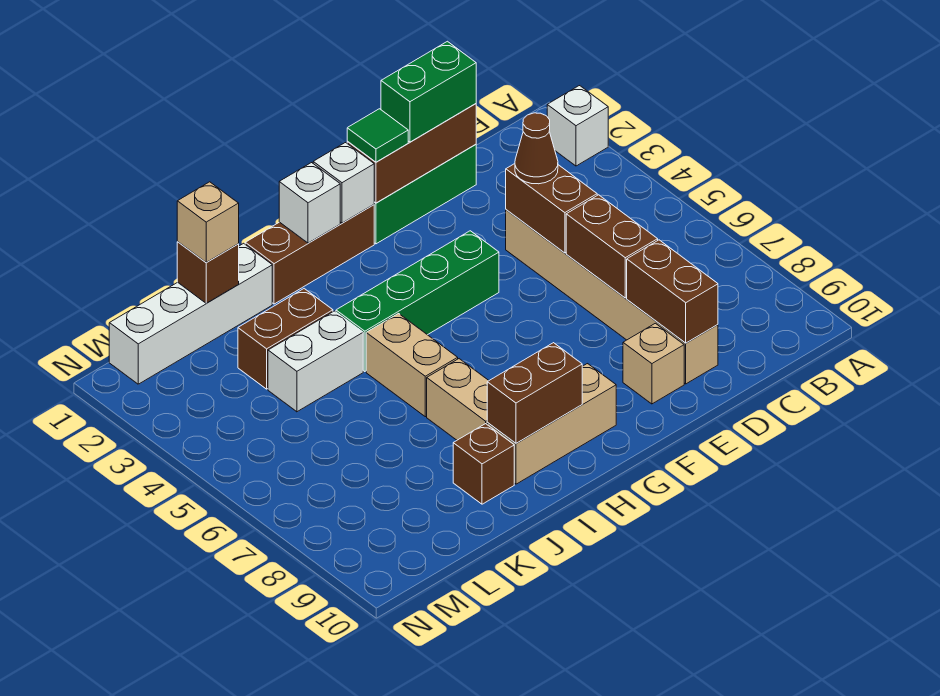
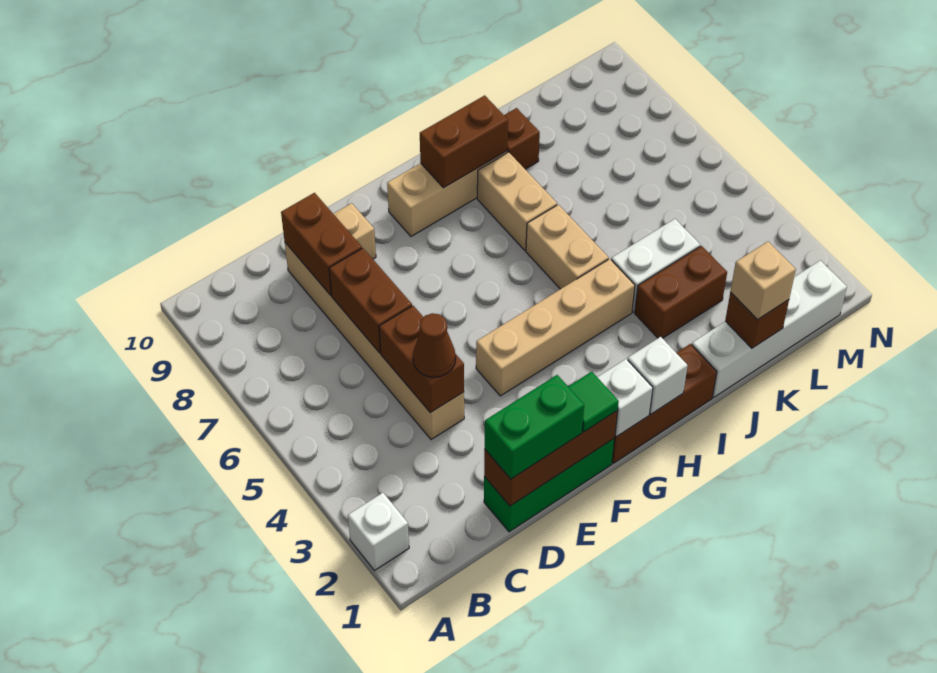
green 1x4 brick [336,231,499,372] -> tan 1x4 brick [476,259,635,396]

